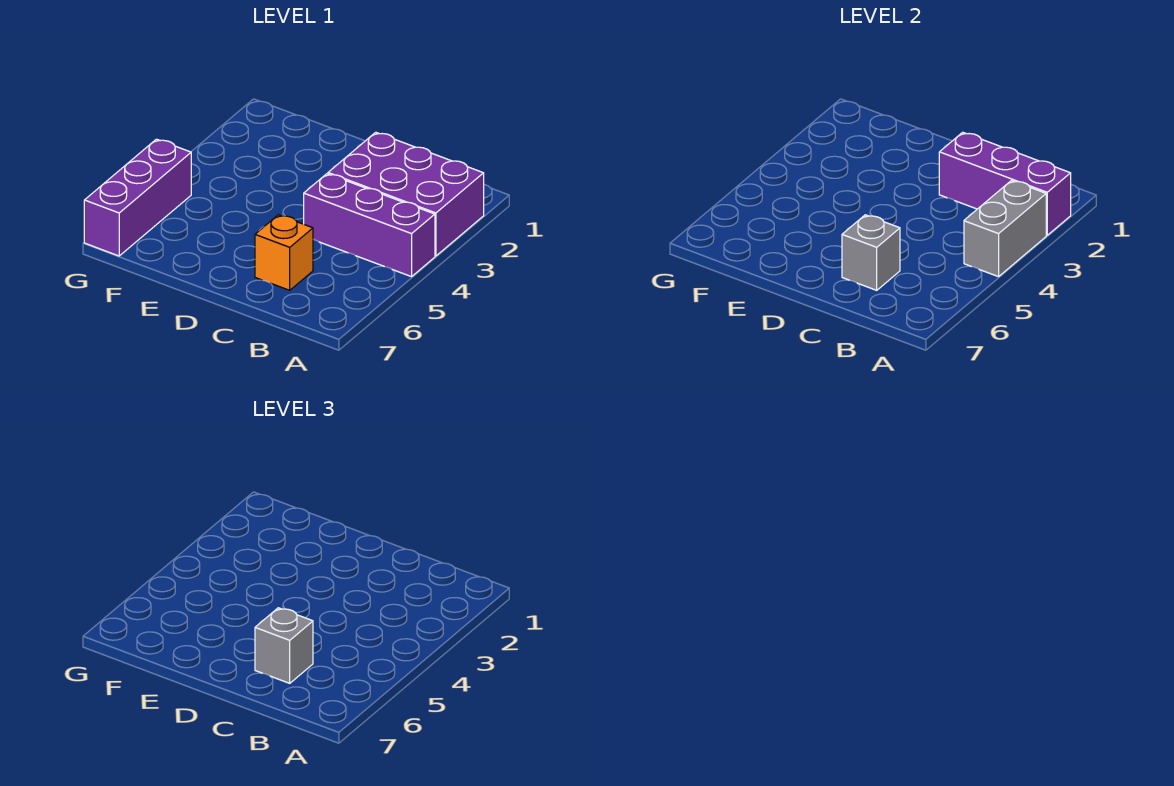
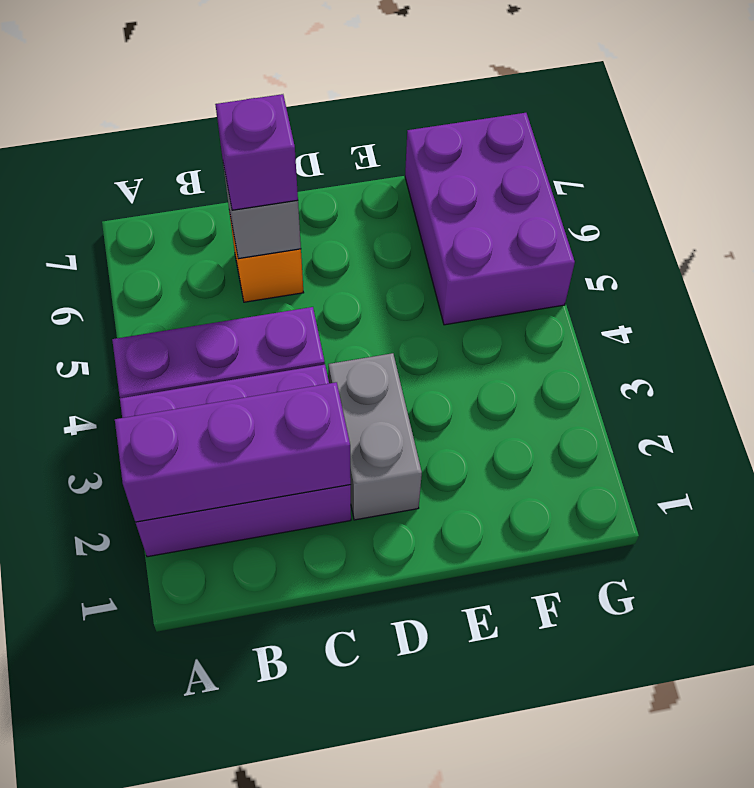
grey 1x2 brick [964,181,1046,277] -> grey 1x2 brick moved to [329,353,422,520]
grey 1x1 brick [255,608,313,683] -> purple 1x1 brick [215,94,298,210]
purple 1x3 brick [84,139,191,256] -> purple 2x3 brick [405,113,575,325]

